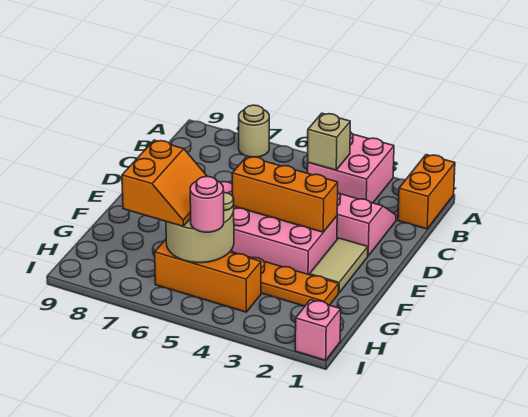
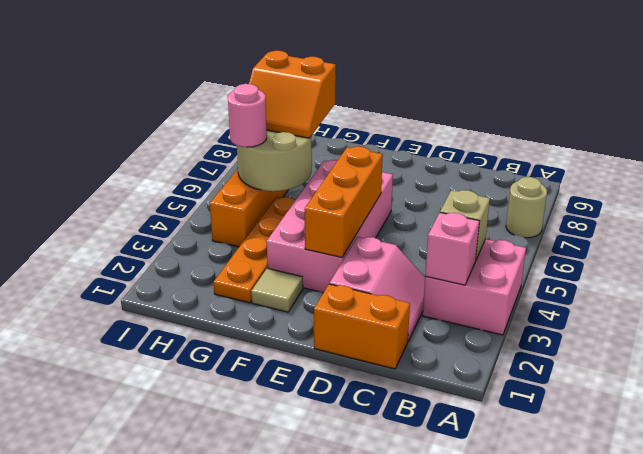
orange 1x2 brick [398,155,455,229] -> orange 1x2 brick moved to [314,284,410,369]
tan 1x2 tile [310,238,368,293] -> tan 1x1 tile [251,268,303,312]
pink 1x1 brick [295,300,341,360] -> pink 1x1 brick moved to [425,213,479,285]

